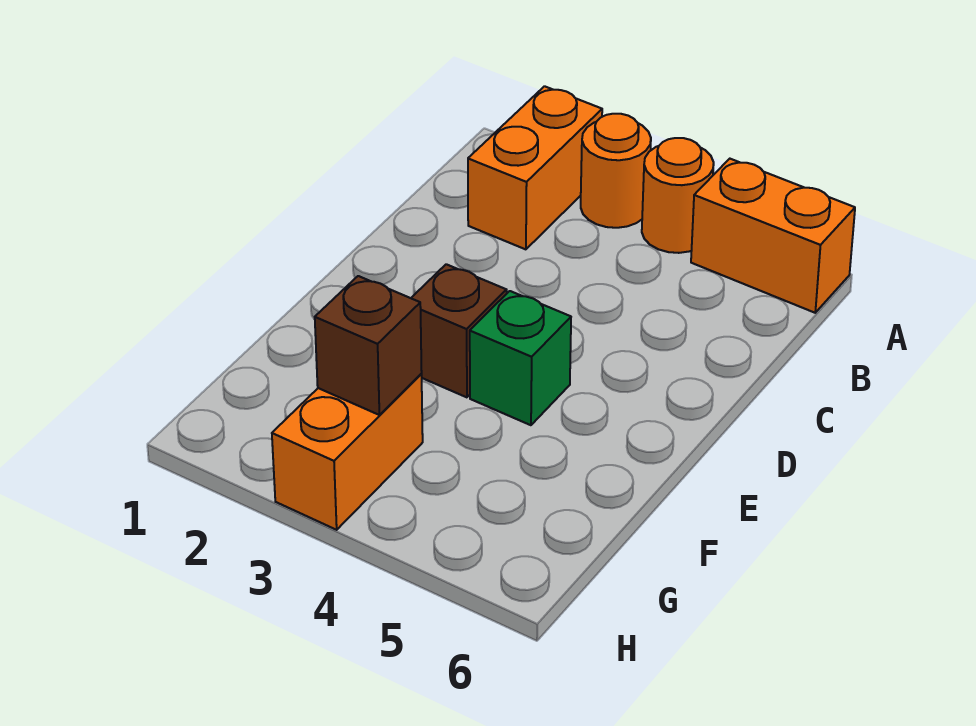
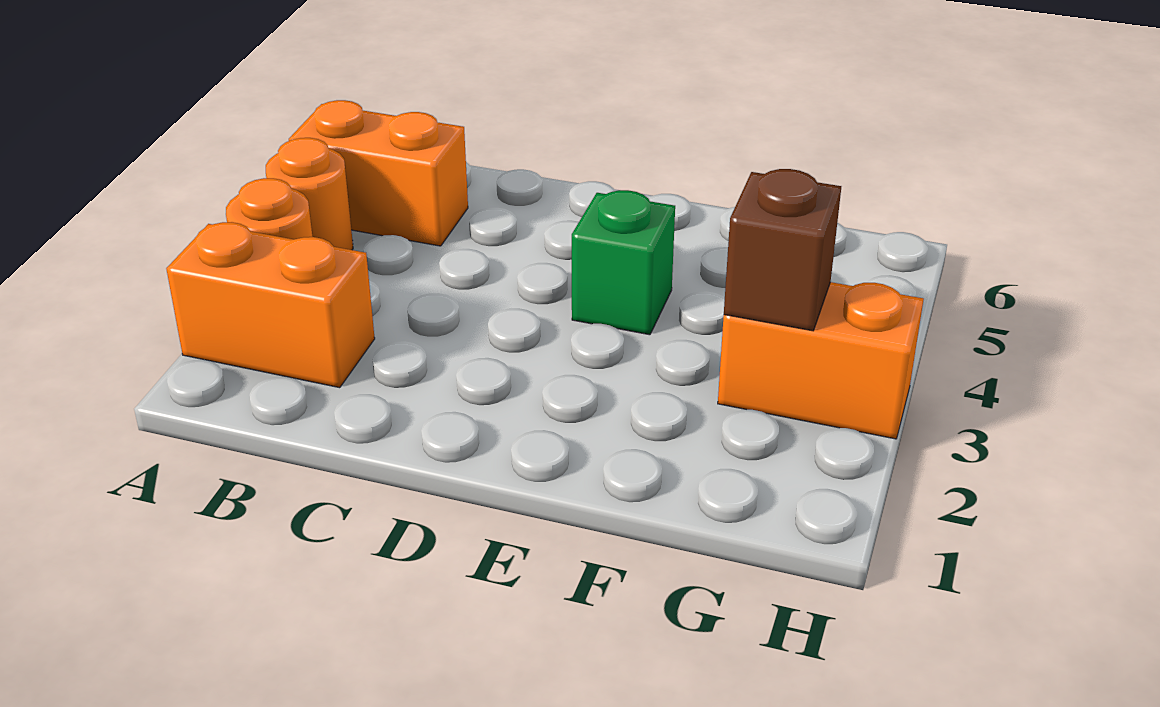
orange 1x2 brick [691,159,855,313] -> orange 1x2 brick turned to [289,100,468,246]
brown 1x1 brick [411,264,507,397] -> none

